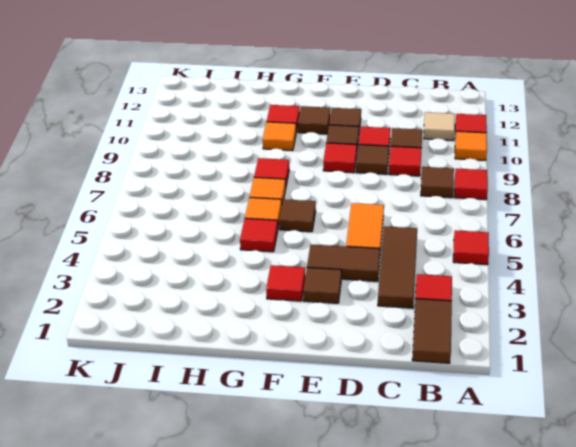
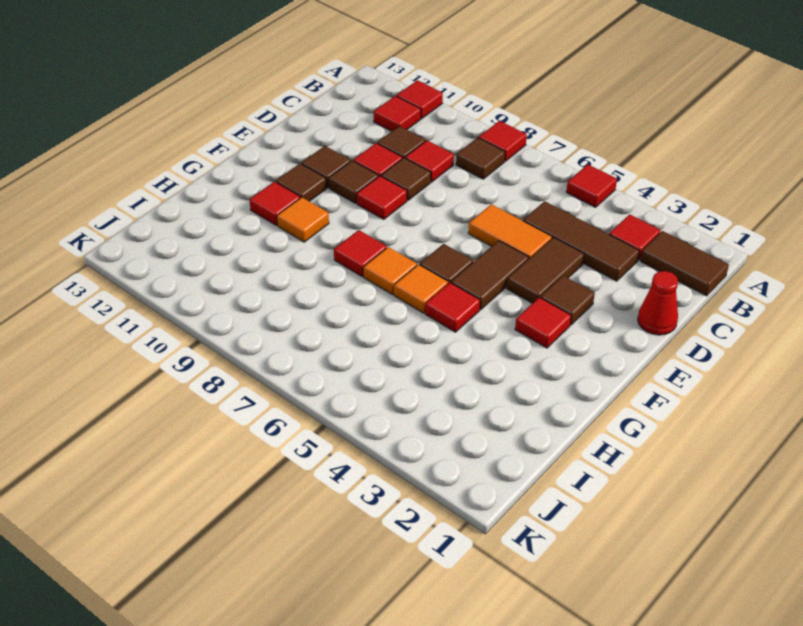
orange 1x1 tile [455,131,487,160] -> none
tan 1x1 tile [423,112,455,140] -> red 1x1 tile [374,96,421,131]
none -> red 1x1 cone [638,271,678,335]
none -> brown 1x2 tile [451,241,529,310]

